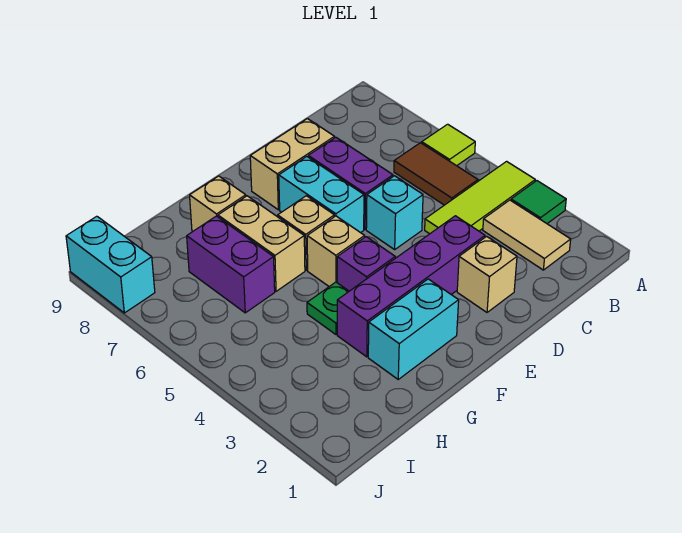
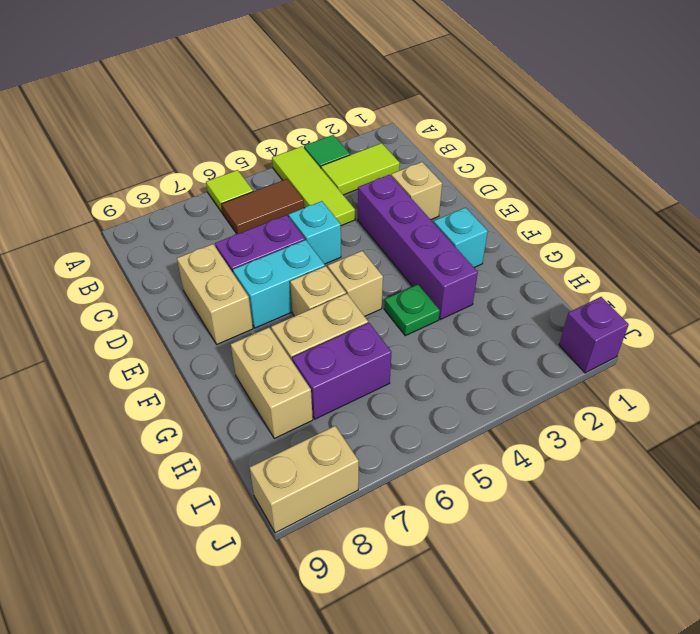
tan 1x2 tile [483,200,571,270] -> lime 1x2 tile [321,143,400,195]
cyan 1x2 brick [368,279,459,379] -> cyan 1x1 brick [434,208,488,267]
purple 1x1 brick [337,237,395,291] -> purple 1x1 brick moved to [559,297,629,373]
tan 1x1 brick [190,176,246,231] -> tan 1x2 brick [231,328,313,439]
cyan 1x2 brick [66,216,155,313] -> tan 1x2 brick [250,426,359,533]

